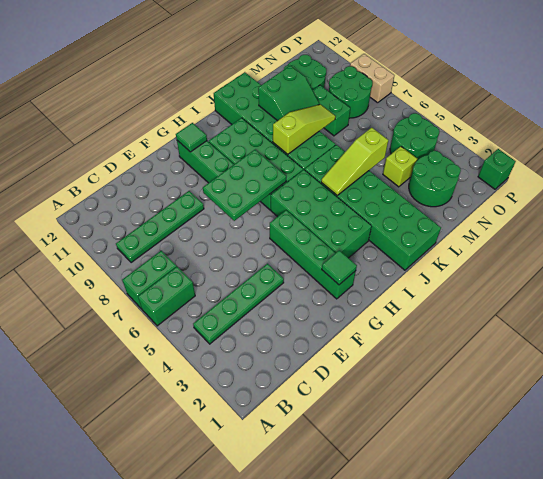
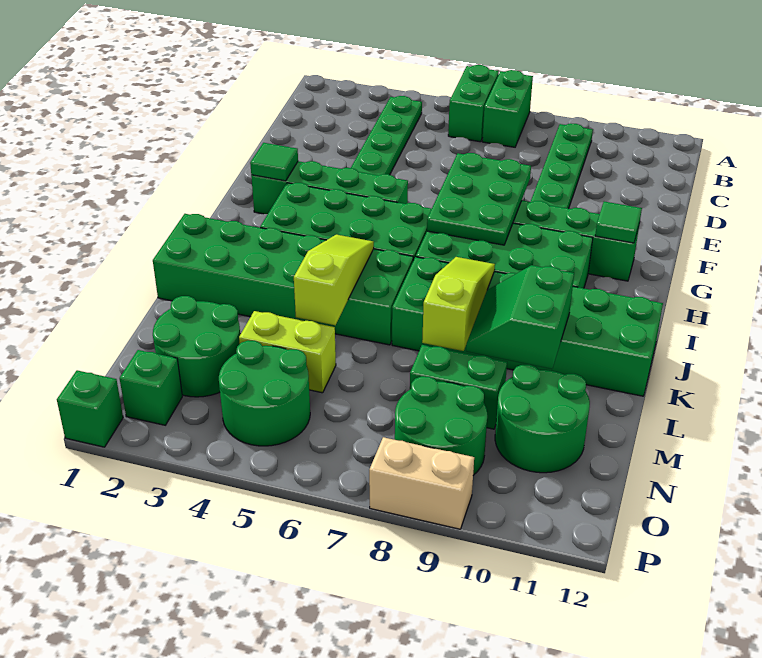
lime 1x3 slope [273,104,335,154] -> lime 1x3 slope turned to [422,257,495,351]
lime 1x1 brick [383,147,417,187] -> lime 1x2 brick [239,311,336,393]
none -> green 1x1 brick [120,350,182,425]

